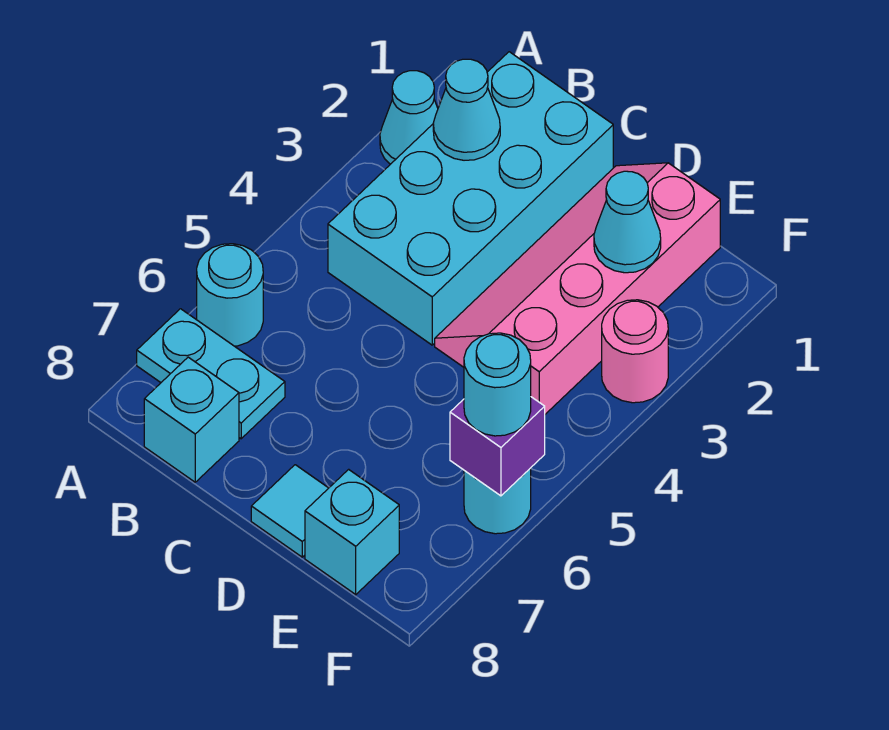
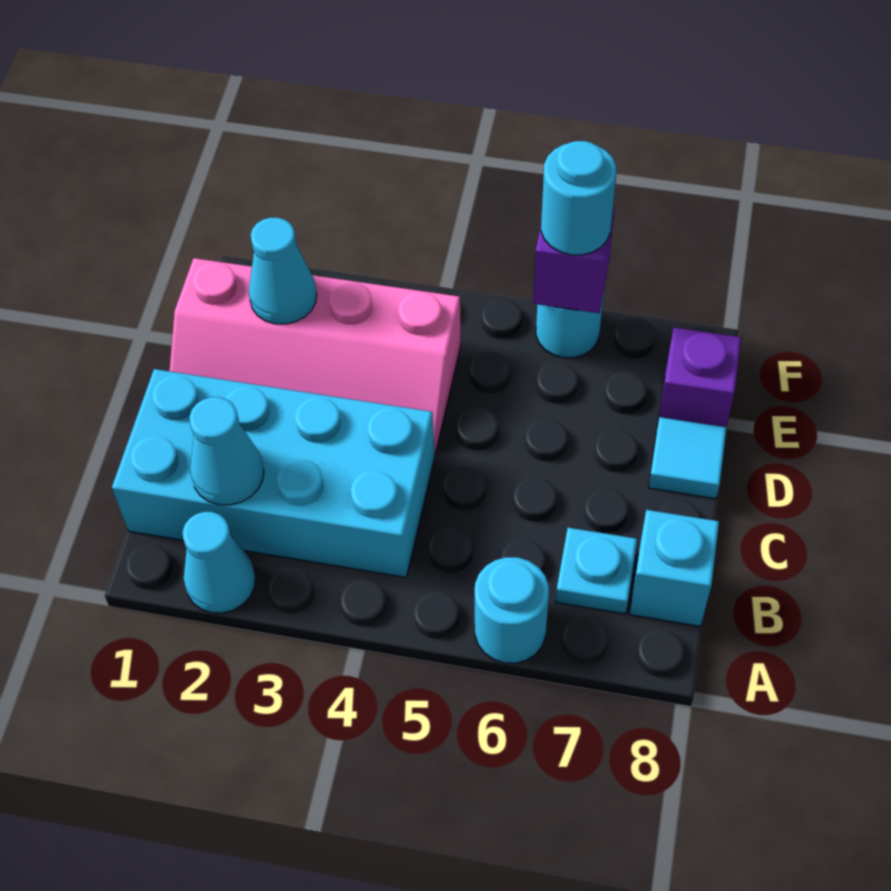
cyan 1x2 plate [137,309,285,439] -> cyan 1x1 plate [556,528,637,614]
cyan 1x1 brick [305,469,399,595] -> purple 1x1 brick [659,327,741,427]
pink 1x1 round brick [602,300,668,403] -> none

